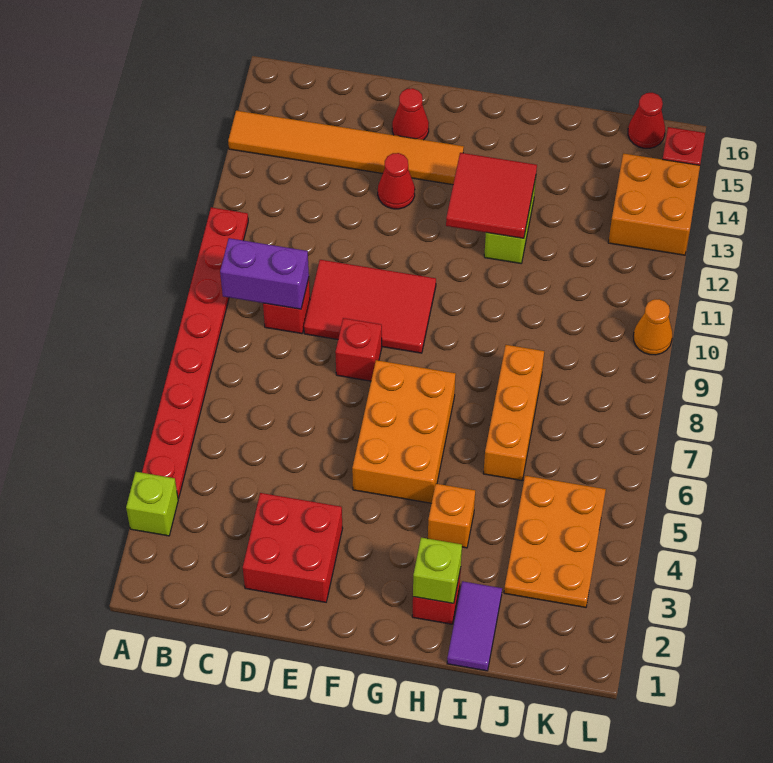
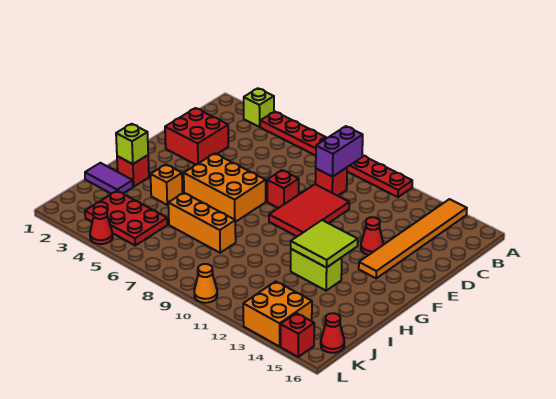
red 1x1 cone [392,88,429,140] -> red 1x1 cone moved to [90,206,113,244]
red 2x2 tile [446,153,537,238] -> lime 2x2 tile [291,220,358,268]
orange 2x3 plate [504,476,606,607] -> red 2x3 plate [85,191,167,245]

